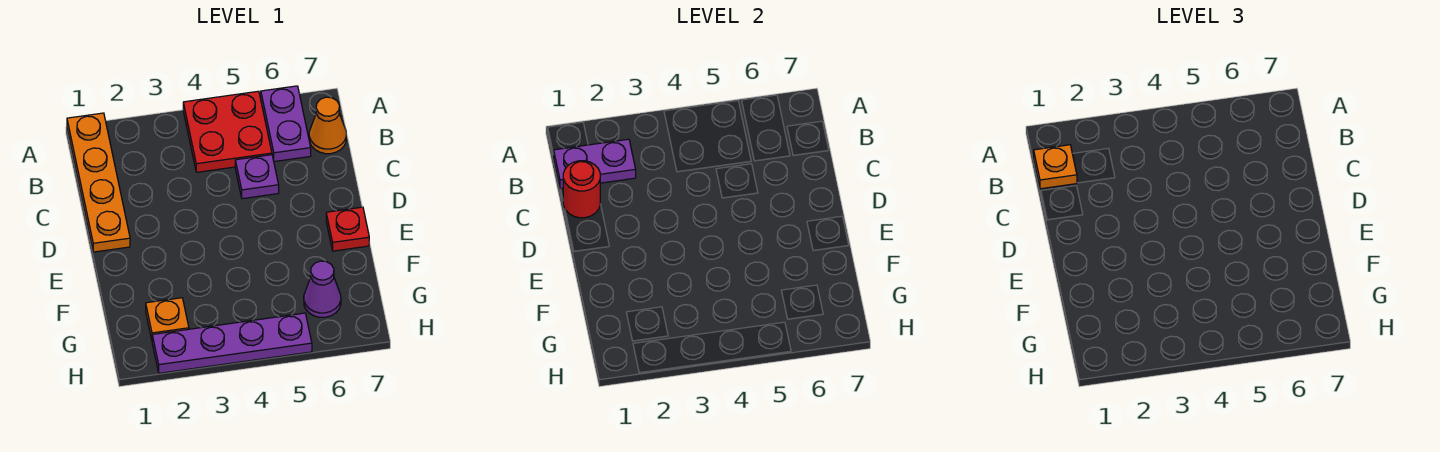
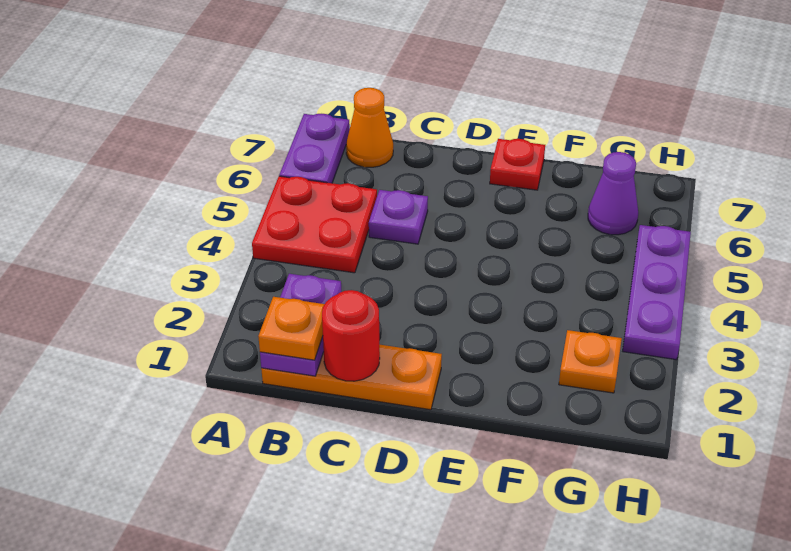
orange 1x4 plate [67,113,130,252] -> orange 1x3 plate [261,345,442,410]
purple 1x2 plate [261,86,311,162] -> purple 1x2 plate turned to [279,114,350,183]
purple 1x4 plate [152,313,312,373] -> purple 1x3 plate [623,225,691,360]

